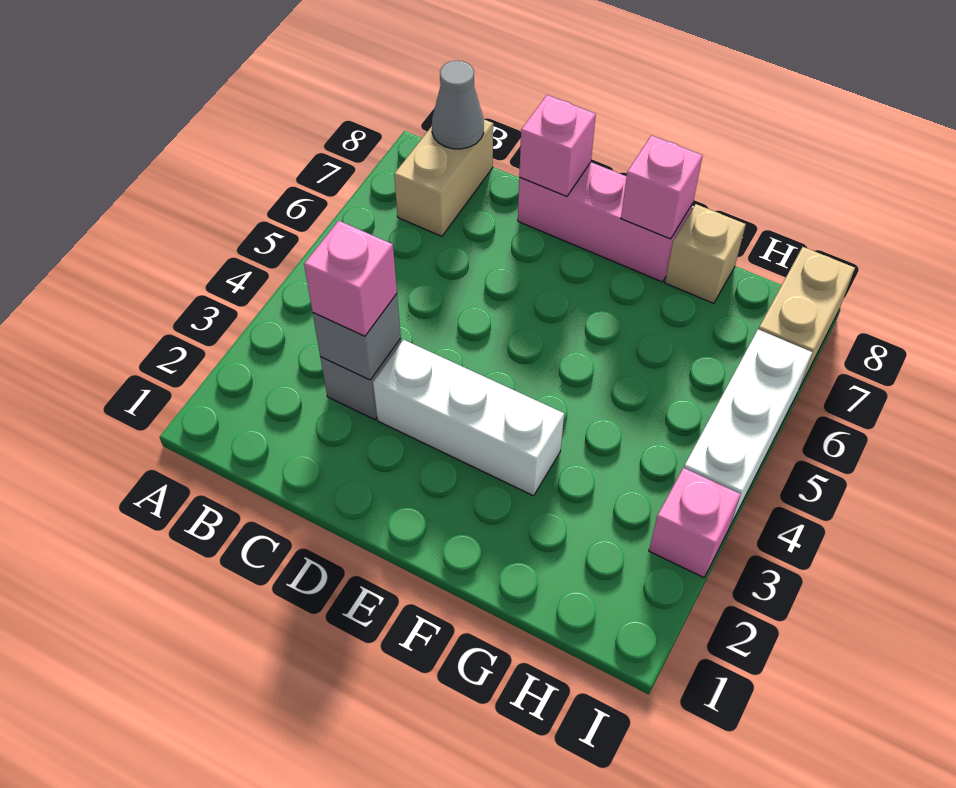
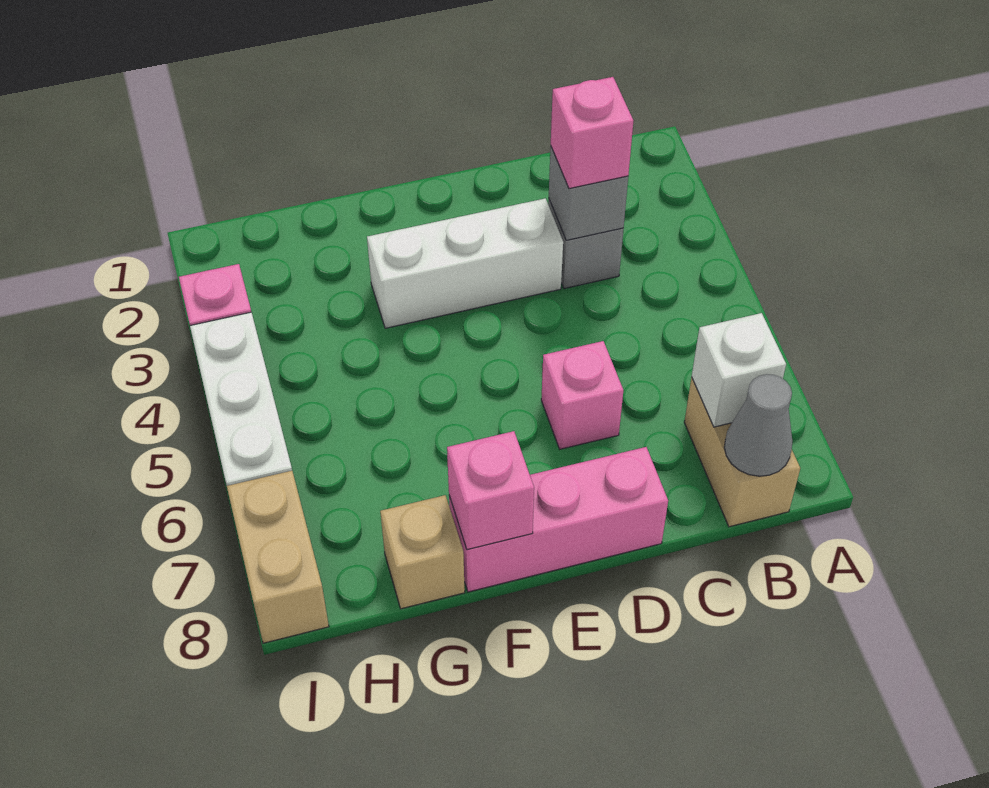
none -> white 1x1 brick [692,313,786,427]
pink 1x1 brick [519,95,596,196] -> pink 1x1 brick moved to [541,341,623,449]

